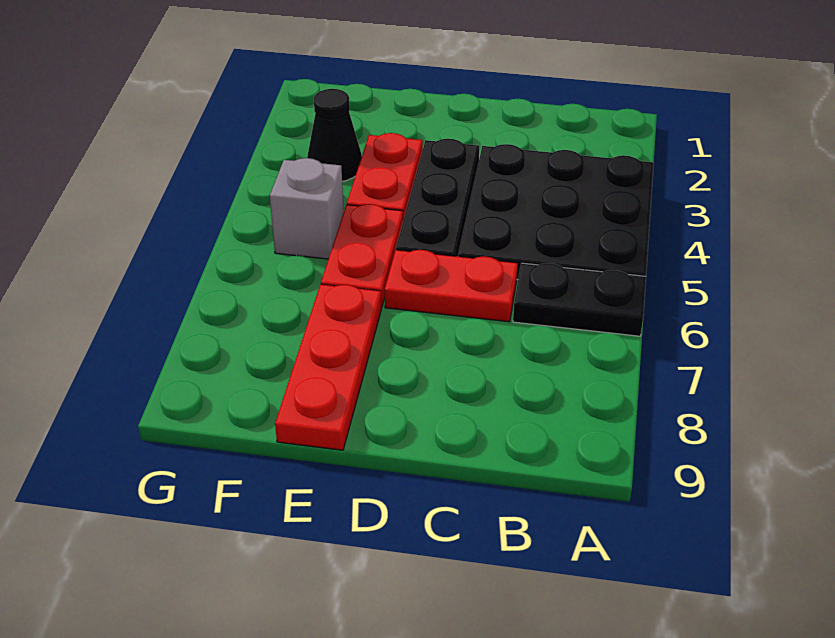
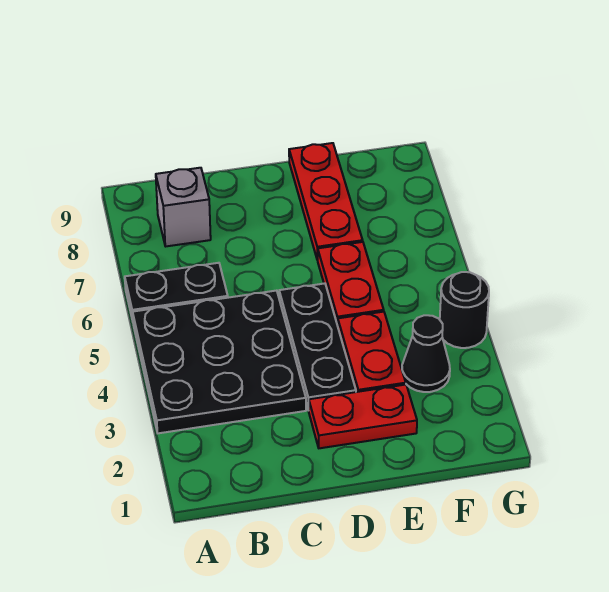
red 1x2 plate [385,250,518,322] -> red 1x2 plate moved to [309,385,417,448]
grey 1x1 brick [270,158,344,259] -> grey 1x1 brick moved to [156,168,211,246]
none -> black 1x1 round brick [440,272,489,348]

